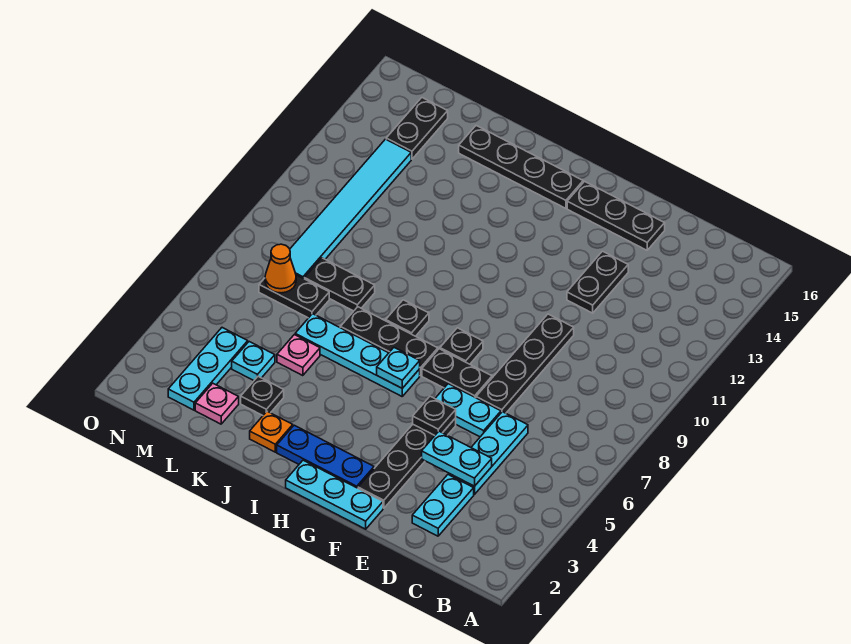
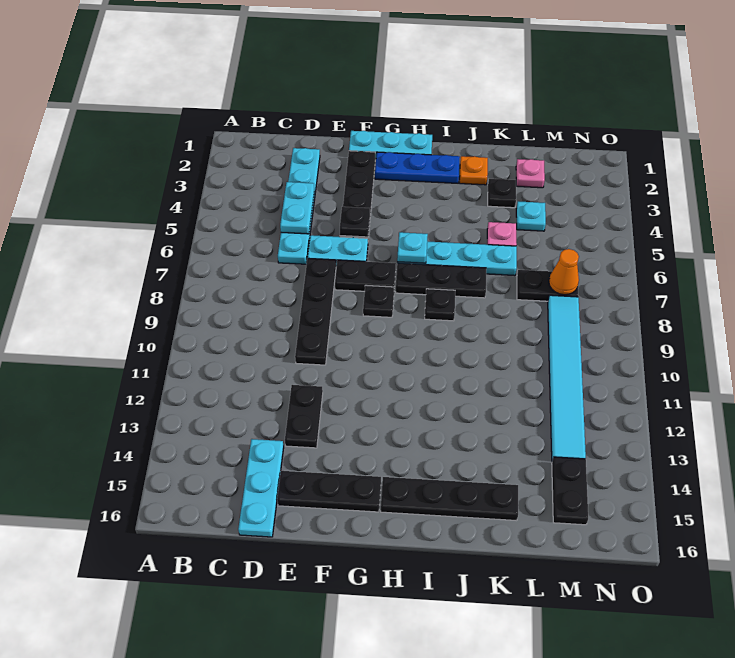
cyan 1x2 plate [422,431,492,486] -> cyan 1x2 plate turned to [280,182,314,234]
black 1x2 plate [304,258,375,311] -> none
cyan 1x3 plate [168,328,248,410] -> cyan 1x3 plate moved to [238,439,284,537]

